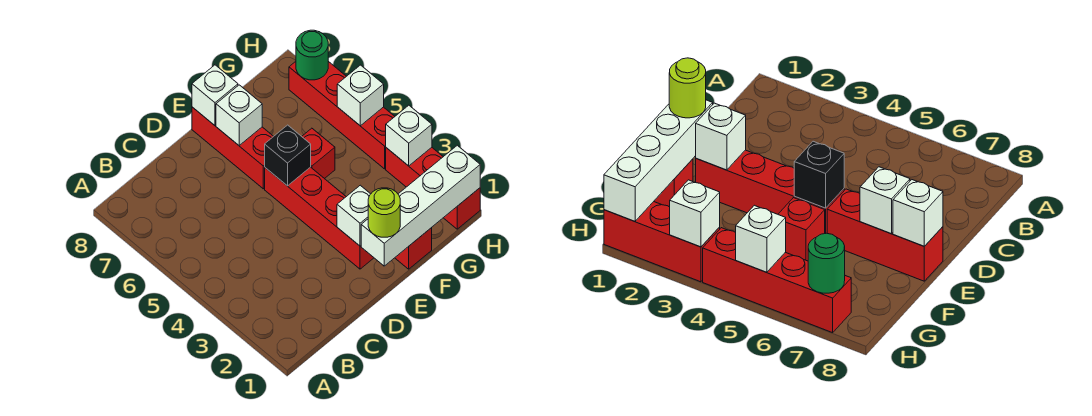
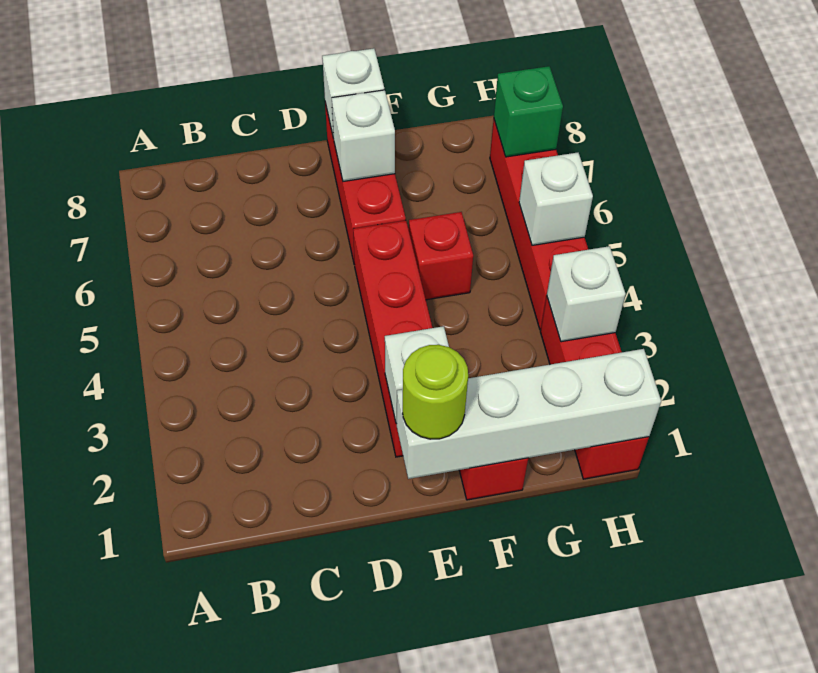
black 1x1 brick [265,125,311,186] -> none
green 1x1 round brick [296,30,328,80] -> green 1x1 brick [494,66,563,157]

